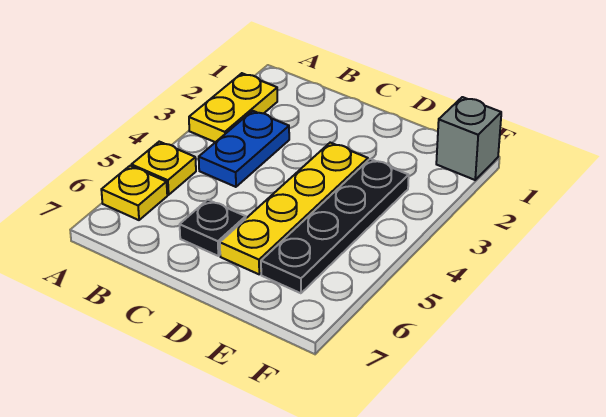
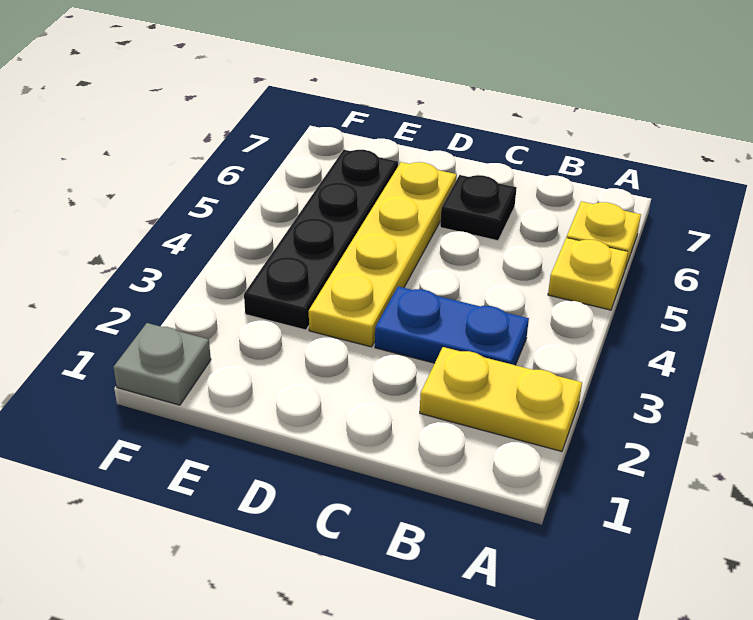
yellow 1x2 plate [189,73,277,142] -> yellow 1x2 plate turned to [420,347,582,451]
blue 1x2 plate [199,111,289,187] -> blue 1x2 plate turned to [375,286,529,365]
grey 1x1 brick [436,97,501,180] -> grey 1x1 plate [113,323,211,405]

